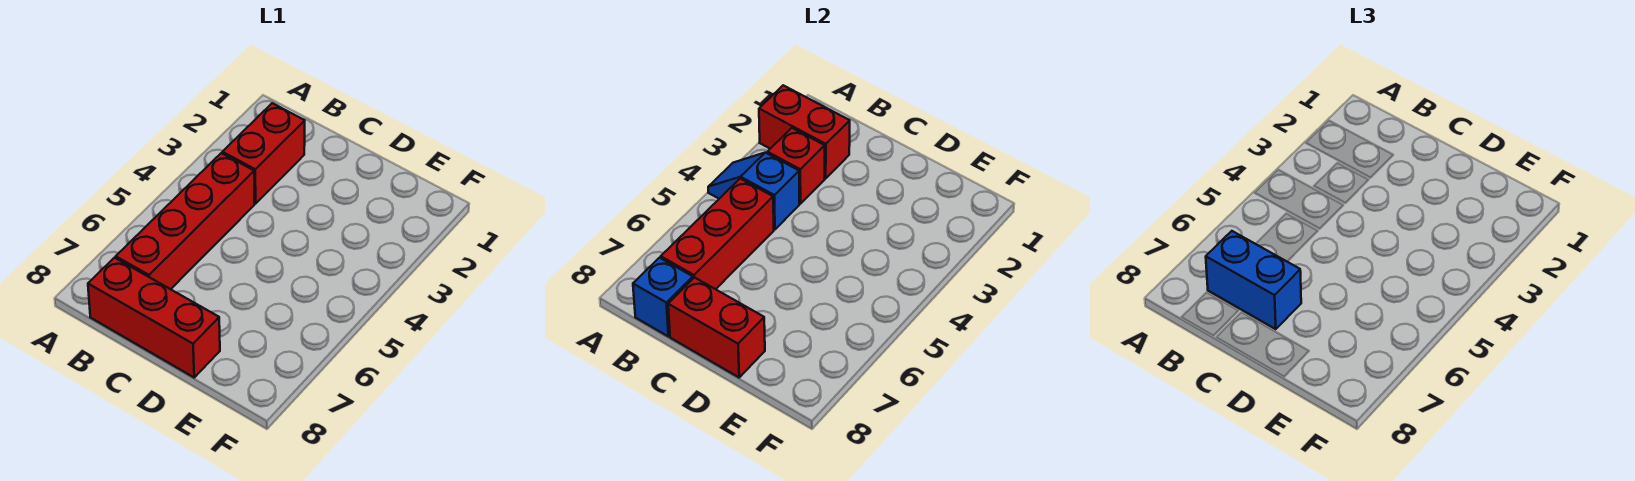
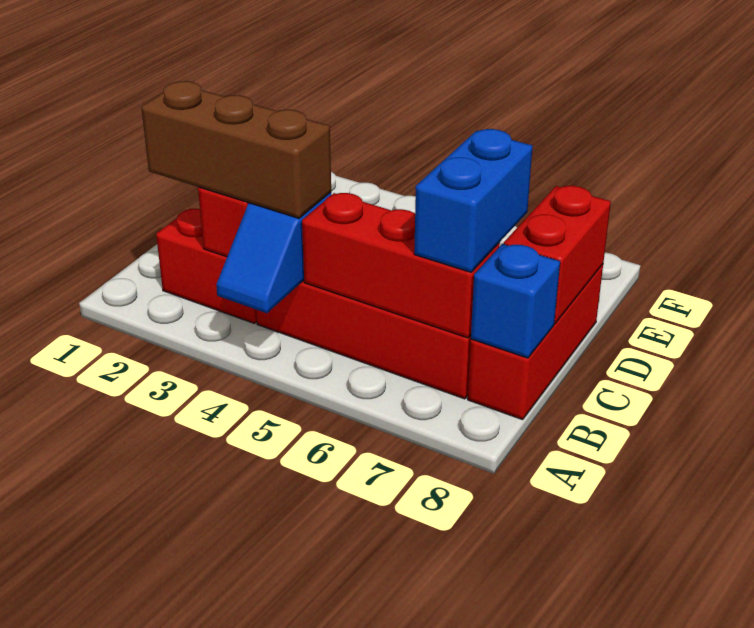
red 1x2 brick [759,85,850,178] -> none
none -> brown 1x3 brick [141,81,331,218]

